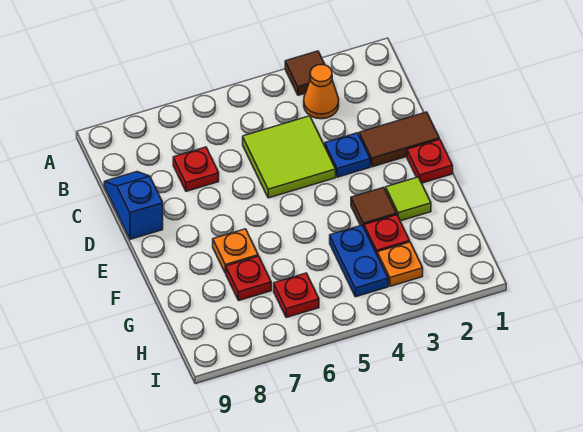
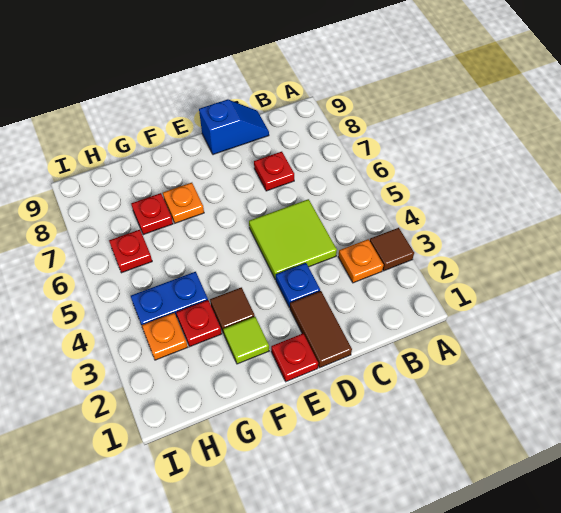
orange 1x1 cone [304,64,339,119] -> orange 1x1 plate [338,239,383,283]

